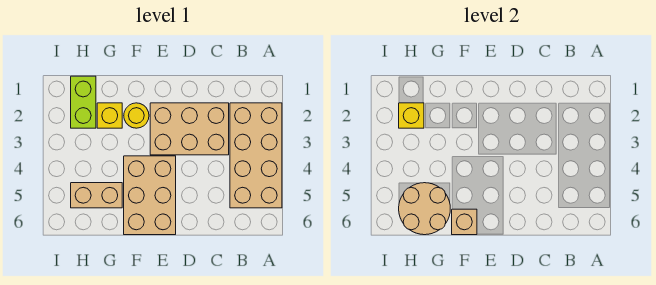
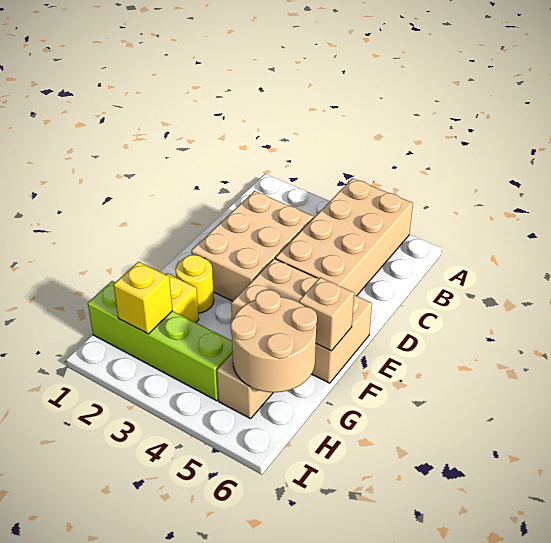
tan 2x4 brick [230,103,282,208] -> tan 2x4 brick turned to [275,178,413,296]
lime 1x2 brick [71,76,96,128] -> lime 1x4 brick [88,281,233,401]

